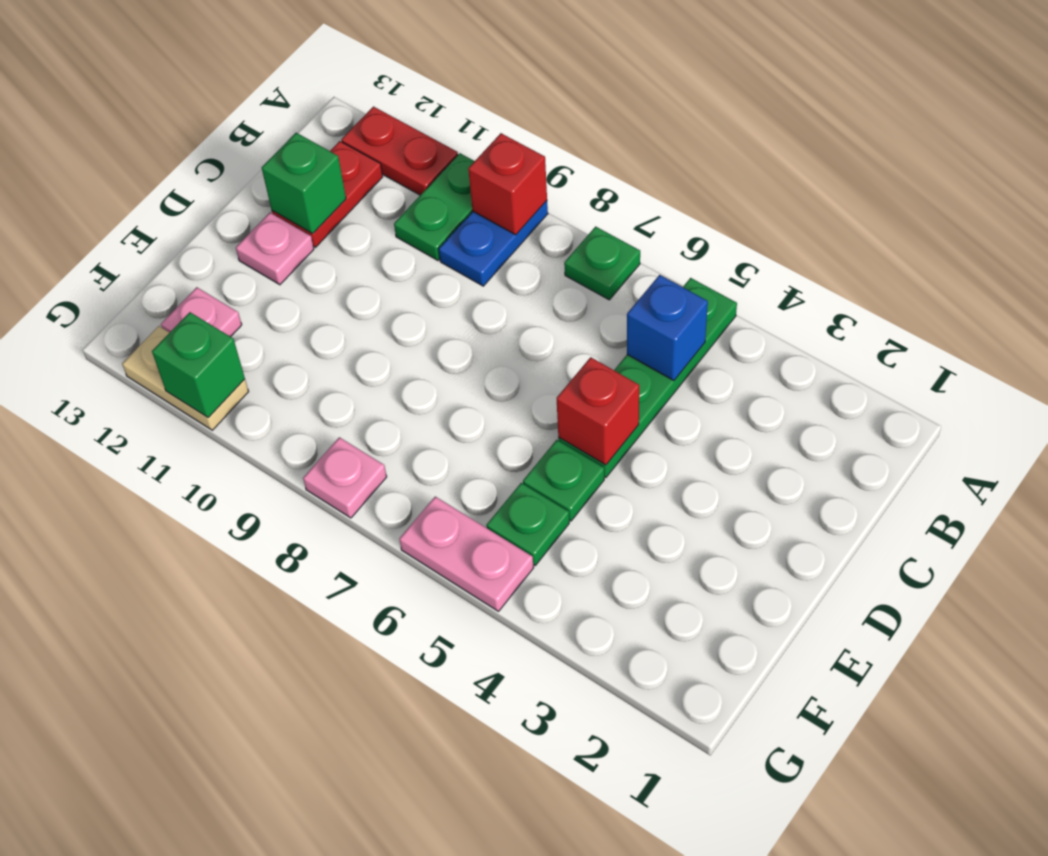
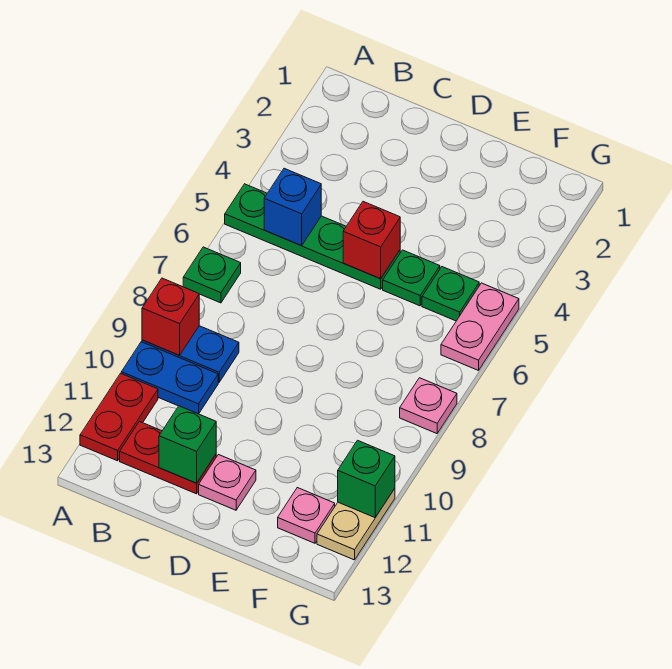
green 1x2 plate [394,153,474,260] -> blue 1x2 plate [121,342,218,414]

